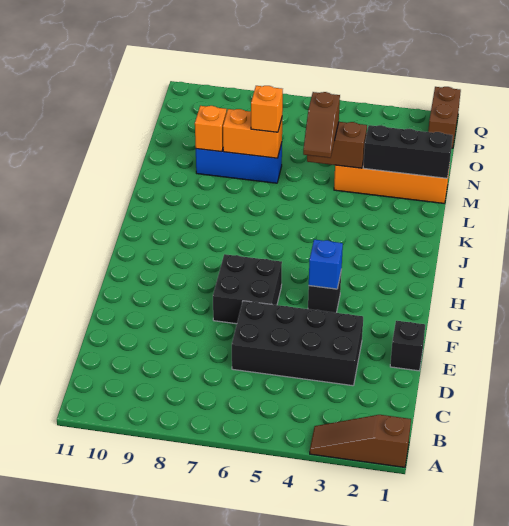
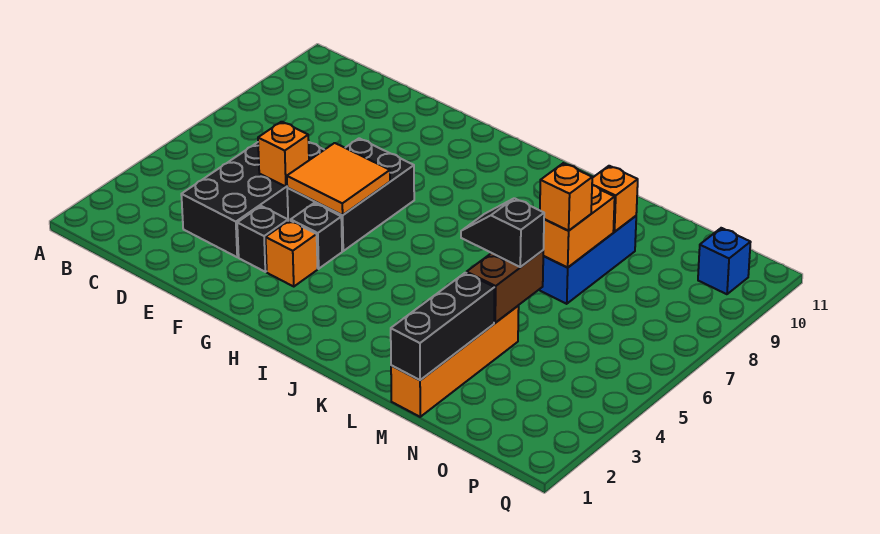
brown 1x3 slope [310,415,411,467] -> none
black 1x1 brick [390,321,425,371] -> black 1x1 brick moved to [237,206,288,272]
none -> orange 1x1 brick [258,122,309,187]
none -> orange 2x2 tile [287,143,390,215]
black 2x2 brick [213,254,282,324] -> black 2x3 brick [287,138,414,251]
none -> orange 1x1 brick [266,220,318,286]
blue 1x1 brick [309,240,343,289] -> blue 1x1 brick moved to [698,228,751,294]
brown 1x2 slope [303,92,340,158] -> black 1x2 slope [461,198,544,267]
brown 1x2 brick [428,87,461,148] -> none

